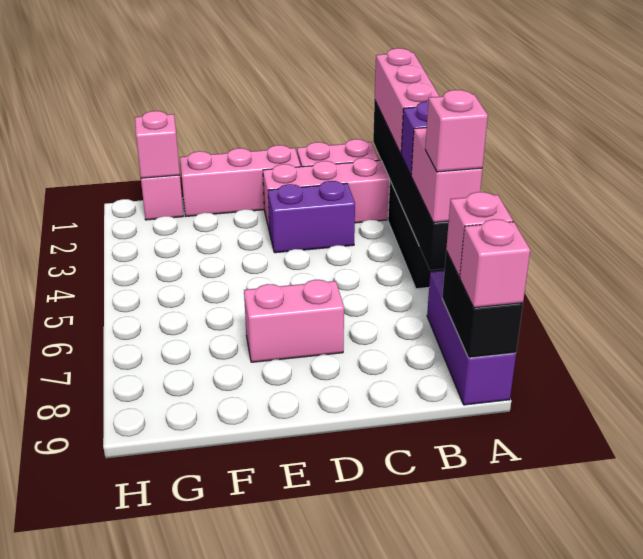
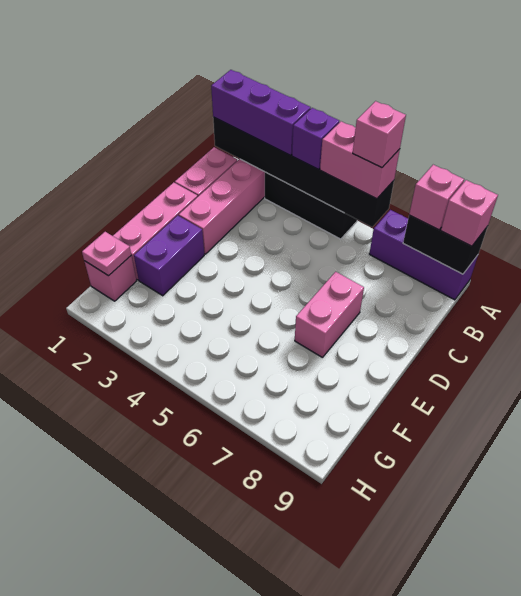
pink 1x3 brick [375,48,440,154] -> purple 1x3 brick [211,70,311,155]
purple 1x2 brick [268,181,355,253] -> purple 1x2 brick moved to [134,215,204,296]
pink 1x1 brick [135,111,180,178] -> pink 1x1 plate [82,232,131,276]

